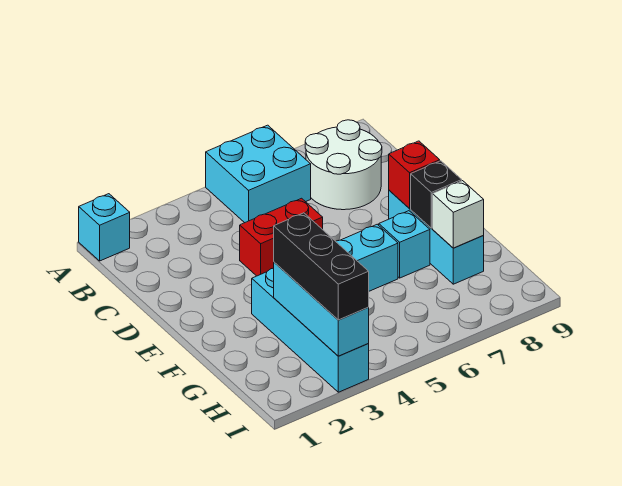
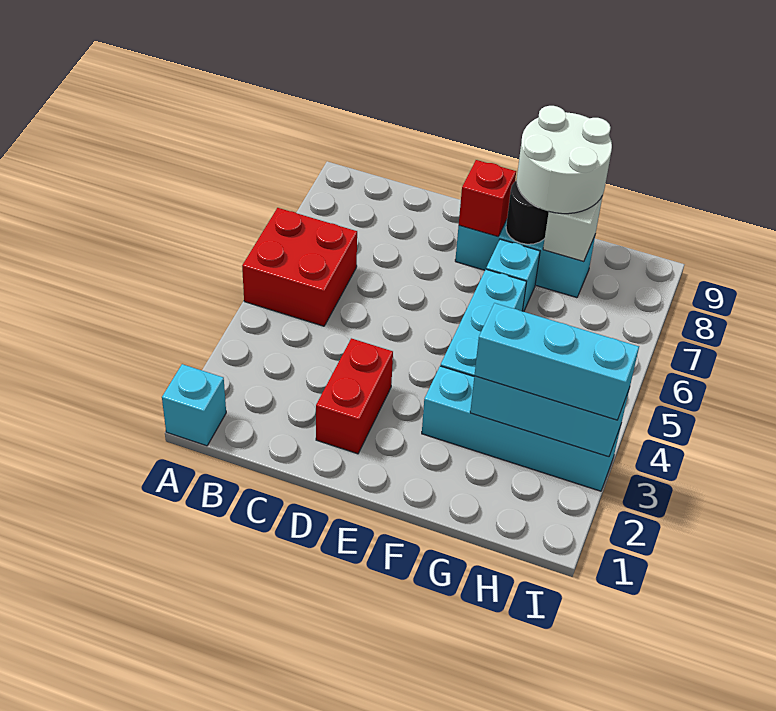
cyan 2x2 brick [206,125,311,223] -> red 2x2 brick [242,208,357,326]
white 2x2 round brick [305,120,382,210] -> white 2x2 round brick moved to [517,106,612,214]
red 1x2 brick [240,198,323,276] -> red 1x2 brick moved to [316,338,393,454]
black 1x1 brick [411,161,462,228] -> black 1x1 round brick [506,180,549,244]
black 1x3 brick [274,213,369,320] -> cyan 1x3 brick [474,303,639,420]

